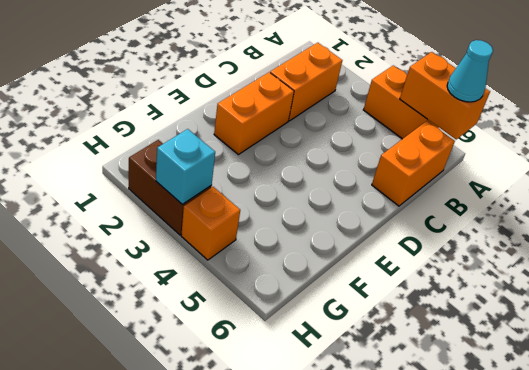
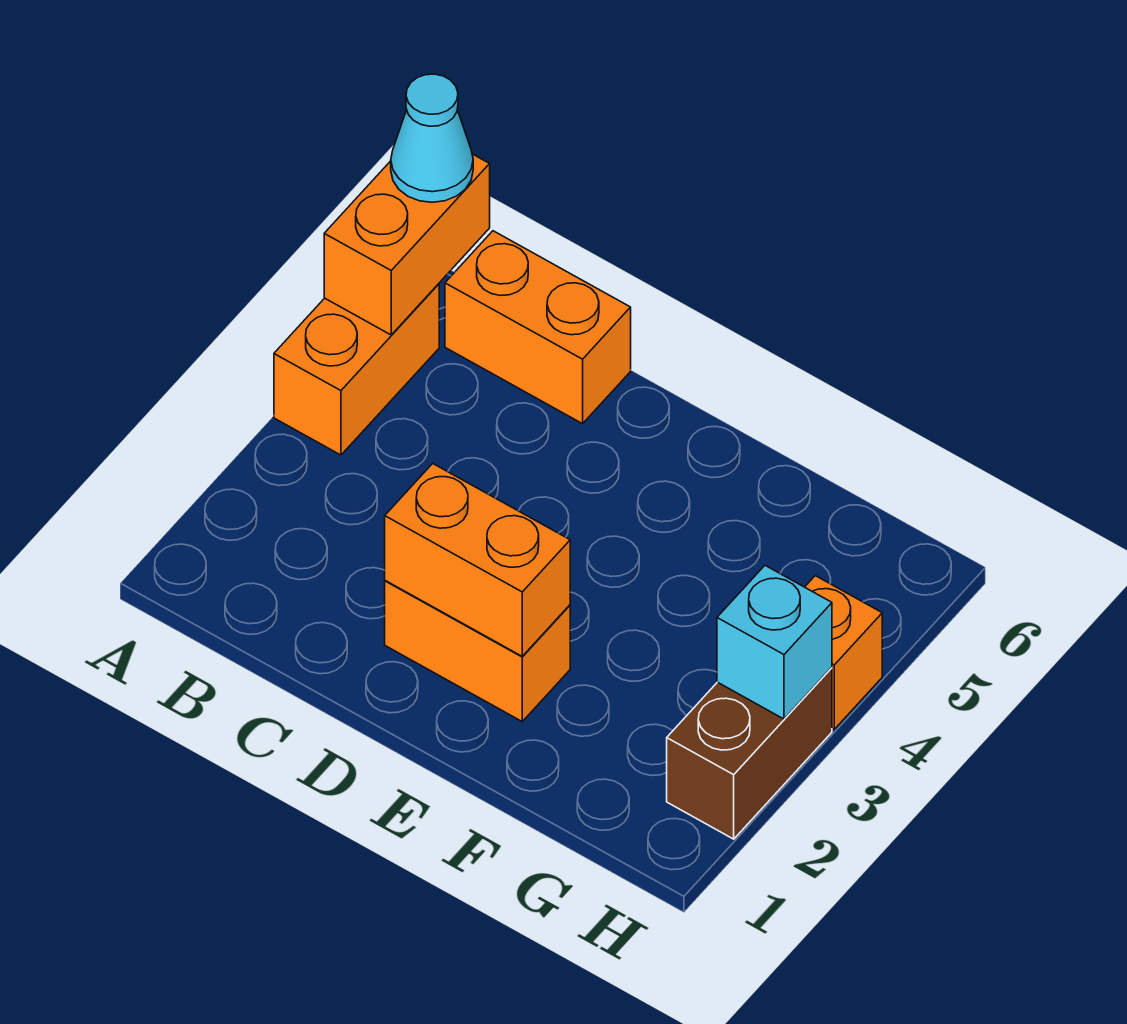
orange 1x2 brick [270,43,342,121] -> orange 1x2 brick moved to [385,464,570,656]

